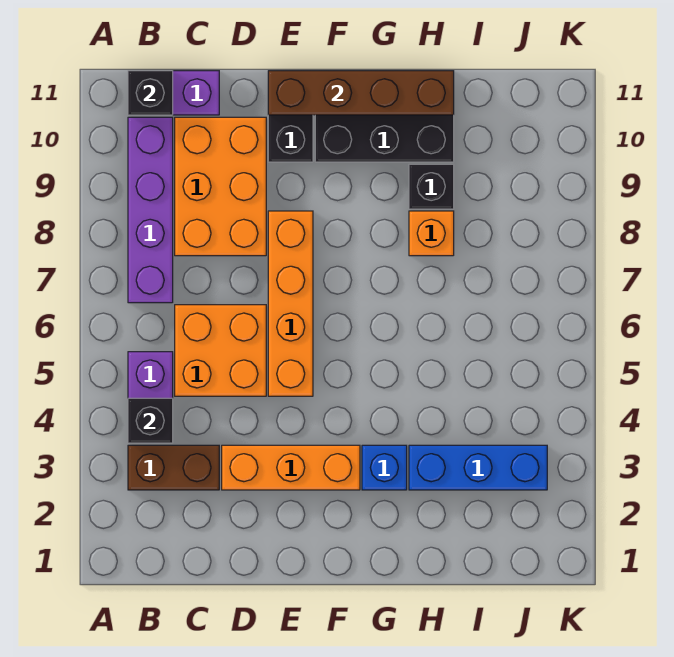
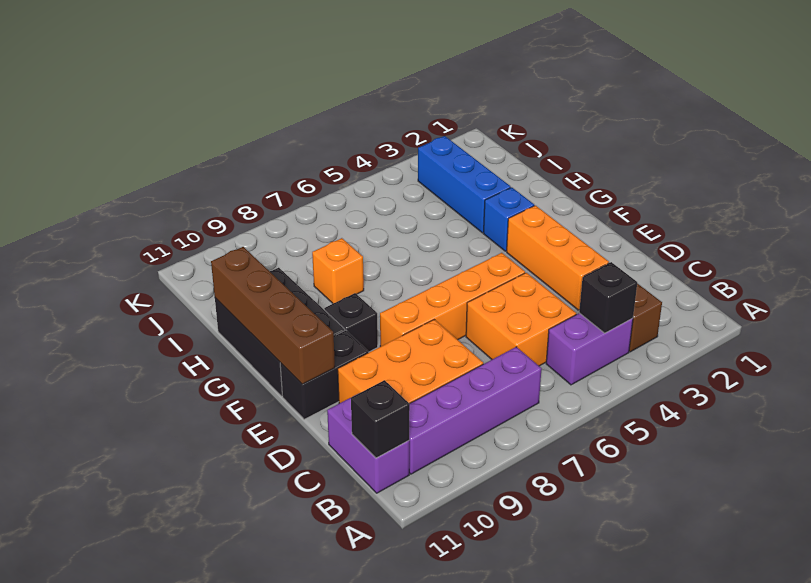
black 1x1 brick [409,164,454,209] -> black 1x1 brick moved to [324,293,378,352]

